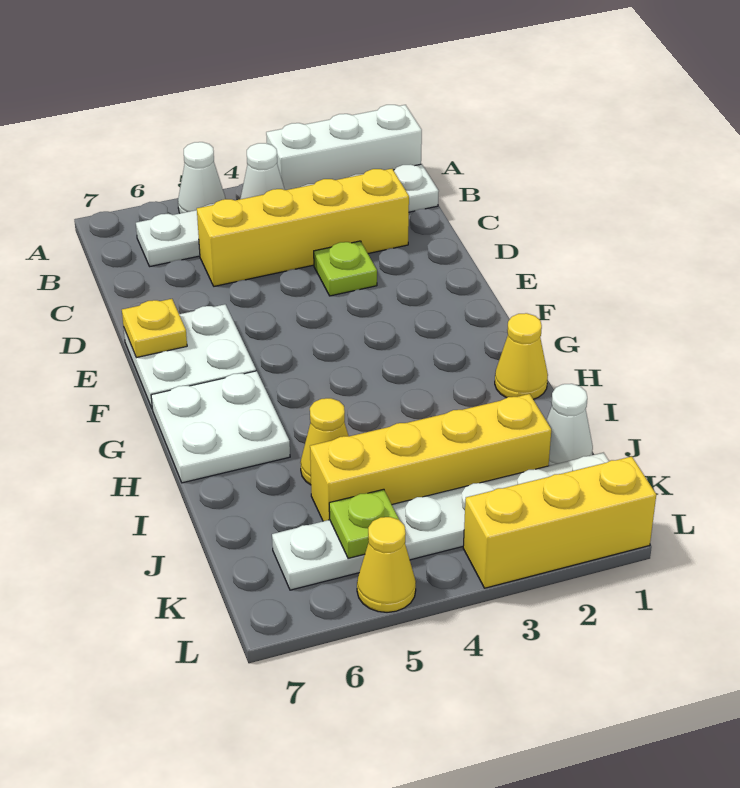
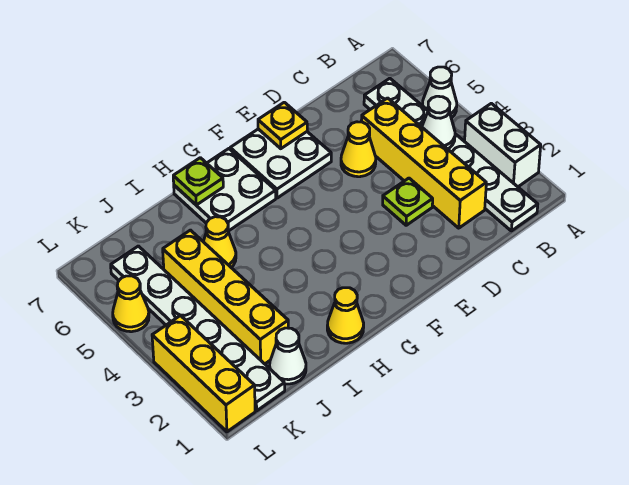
white 1x3 brick [266,105,422,190] -> white 1x2 brick [465,103,541,187]
none -> yellow 1x1 cone [341,122,376,177]
lime 1x1 plate [329,489,399,558] -> lime 1x1 plate moved to [173,158,223,205]

